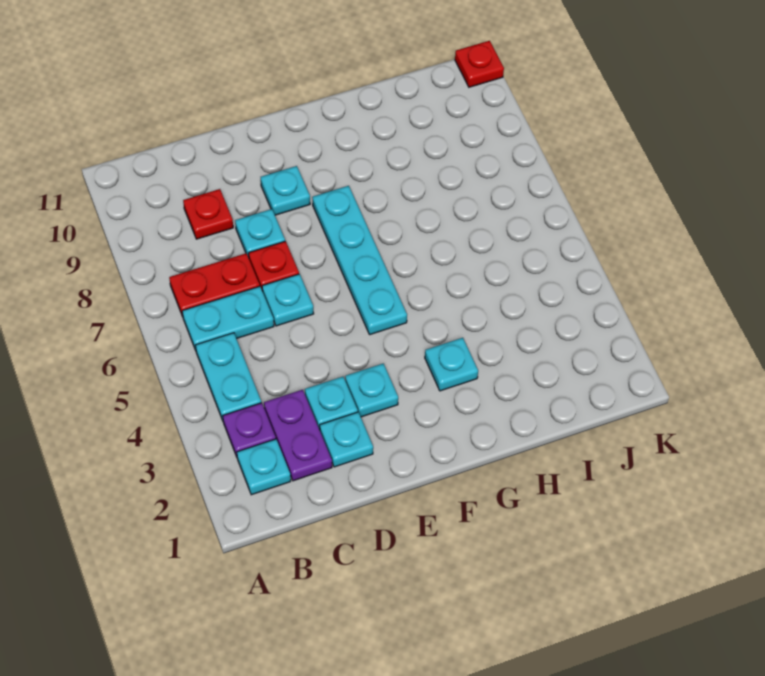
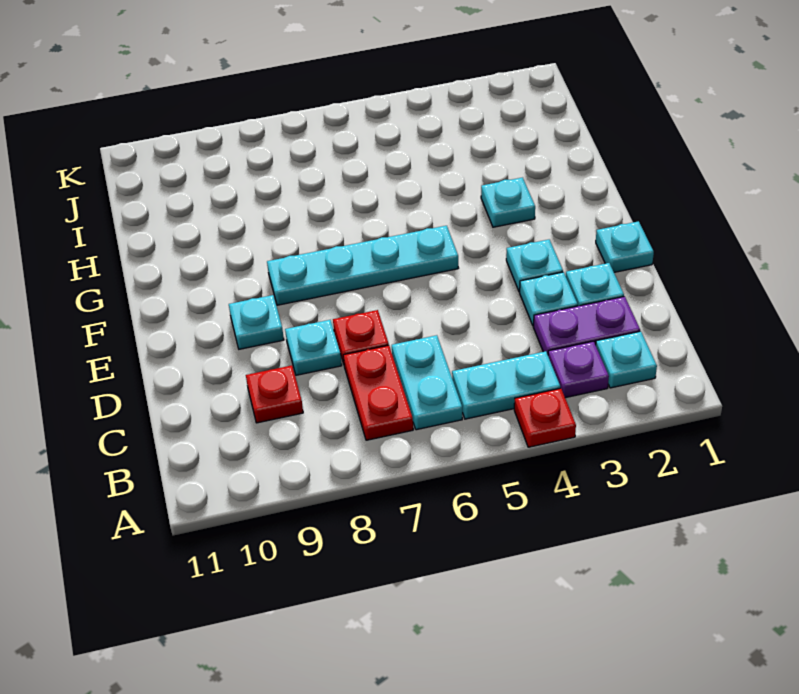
cyan 1x1 plate [262,274,314,326] -> cyan 1x1 plate moved to [596,221,654,272]
red 1x1 plate [455,41,504,87] -> red 1x1 plate moved to [514,388,576,447]

